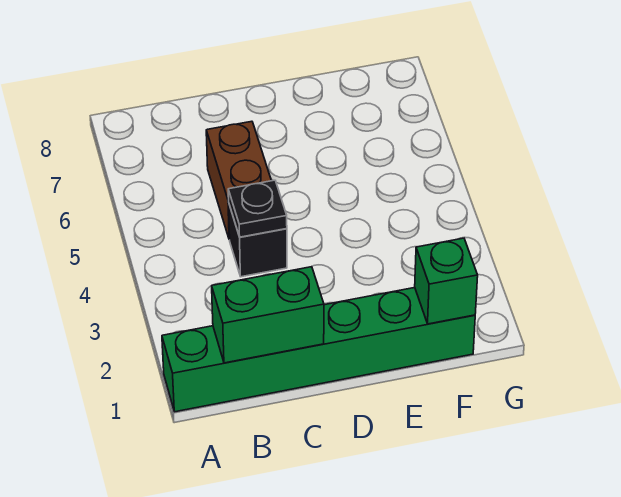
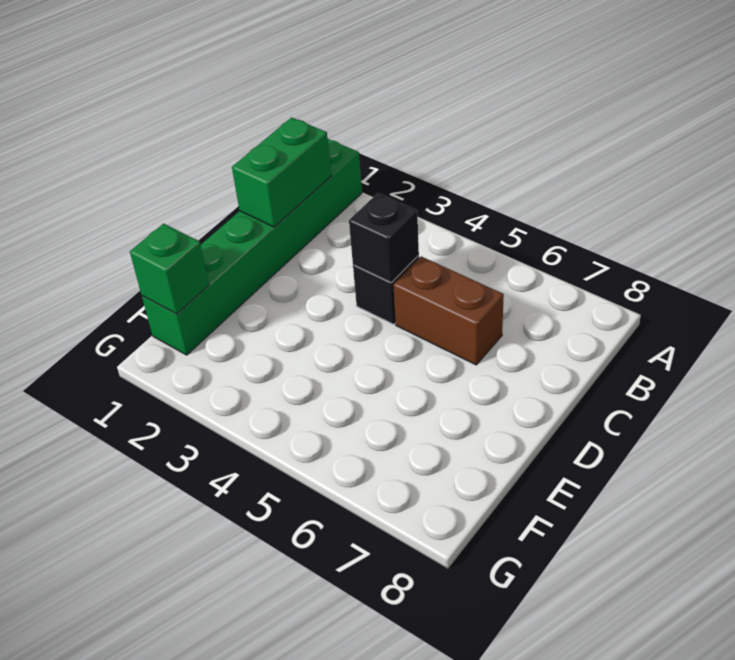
black 1x1 plate [228,180,287,237] -> black 1x1 brick [349,193,419,283]

